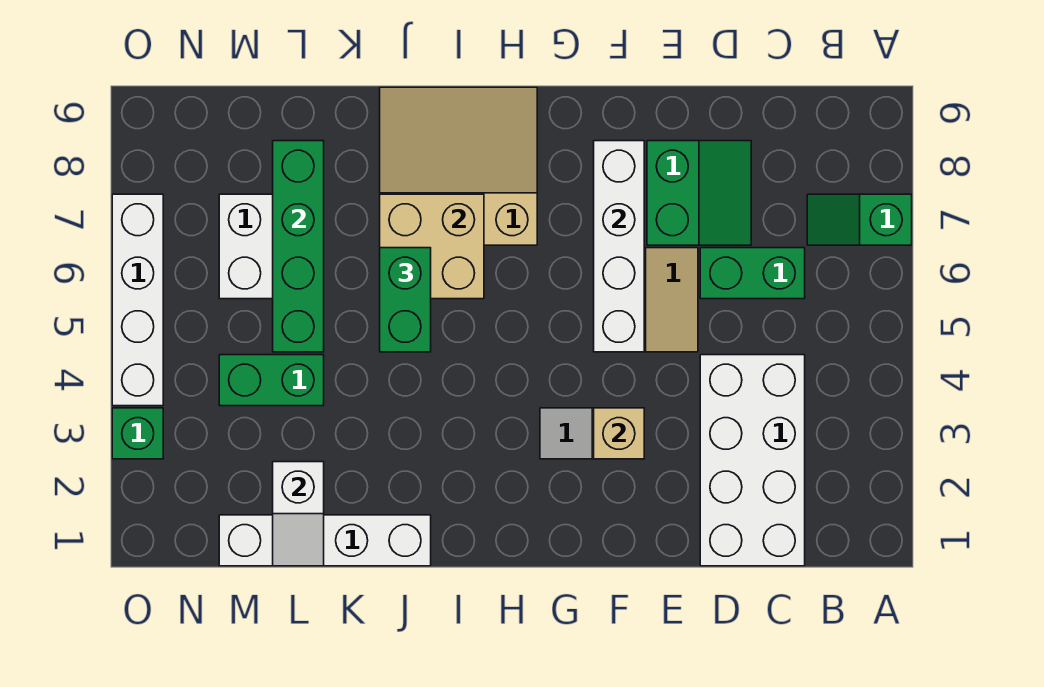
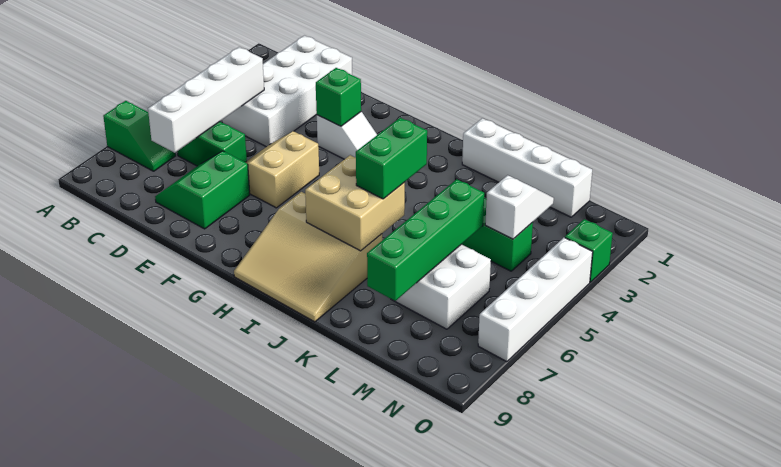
tan 1x1 brick [594,408,644,459] -> green 1x1 brick [316,68,361,126]
white 1x4 brick [594,141,644,352] -> white 1x4 brick moved to [148,47,264,153]
white 1x2 slope [273,462,324,566] -> white 1x2 slope moved to [485,175,554,239]

